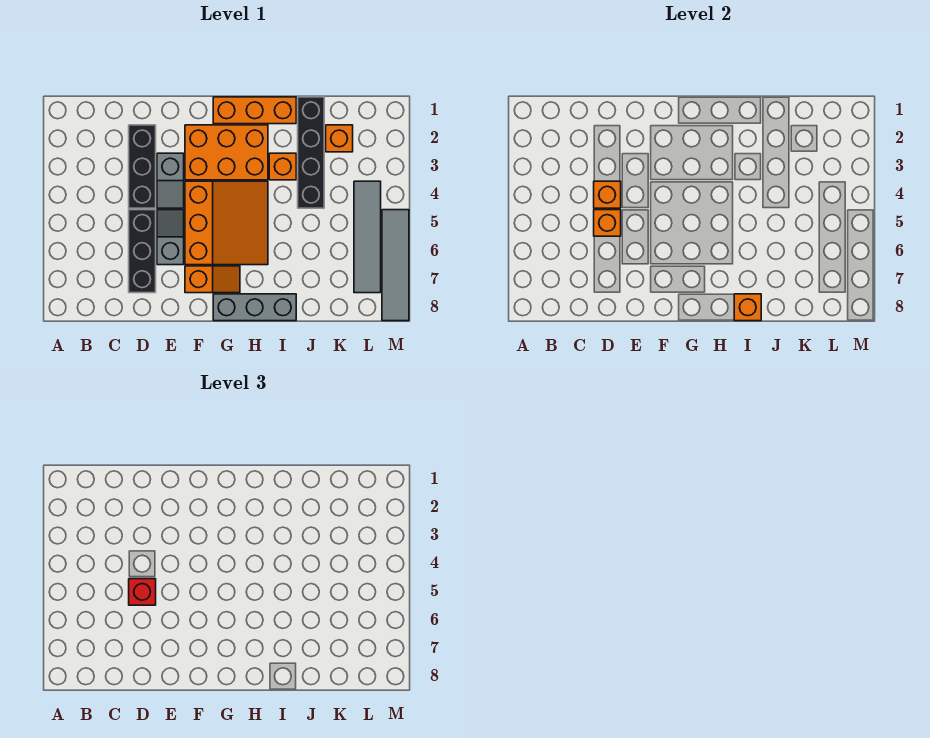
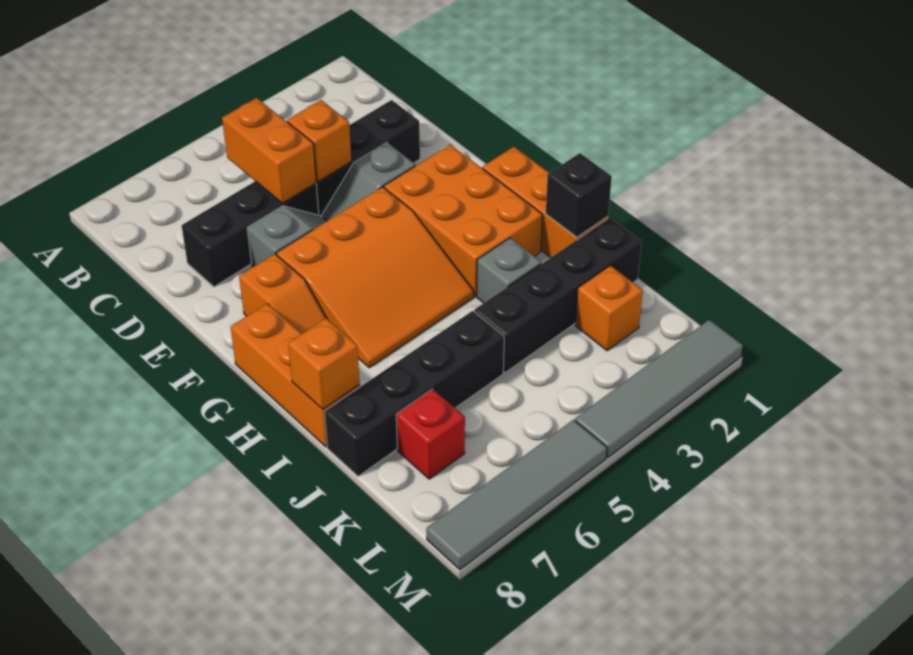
orange 1x1 brick [594,210,621,236] -> orange 1x2 brick [222,98,316,204]
red 1x1 brick [129,579,156,605] -> red 1x1 brick moved to [396,389,465,479]
grey 1x3 brick [213,294,296,321] -> orange 1x3 brick [231,304,360,447]
none -> black 1x1 brick [546,153,612,237]
orange 1x1 brick [269,153,296,180] -> grey 1x1 brick [477,238,541,303]
none -> black 1x4 brick [324,311,504,476]
grey 1x4 tile [354,181,381,293] -> grey 1x4 tile moved to [575,320,743,457]

